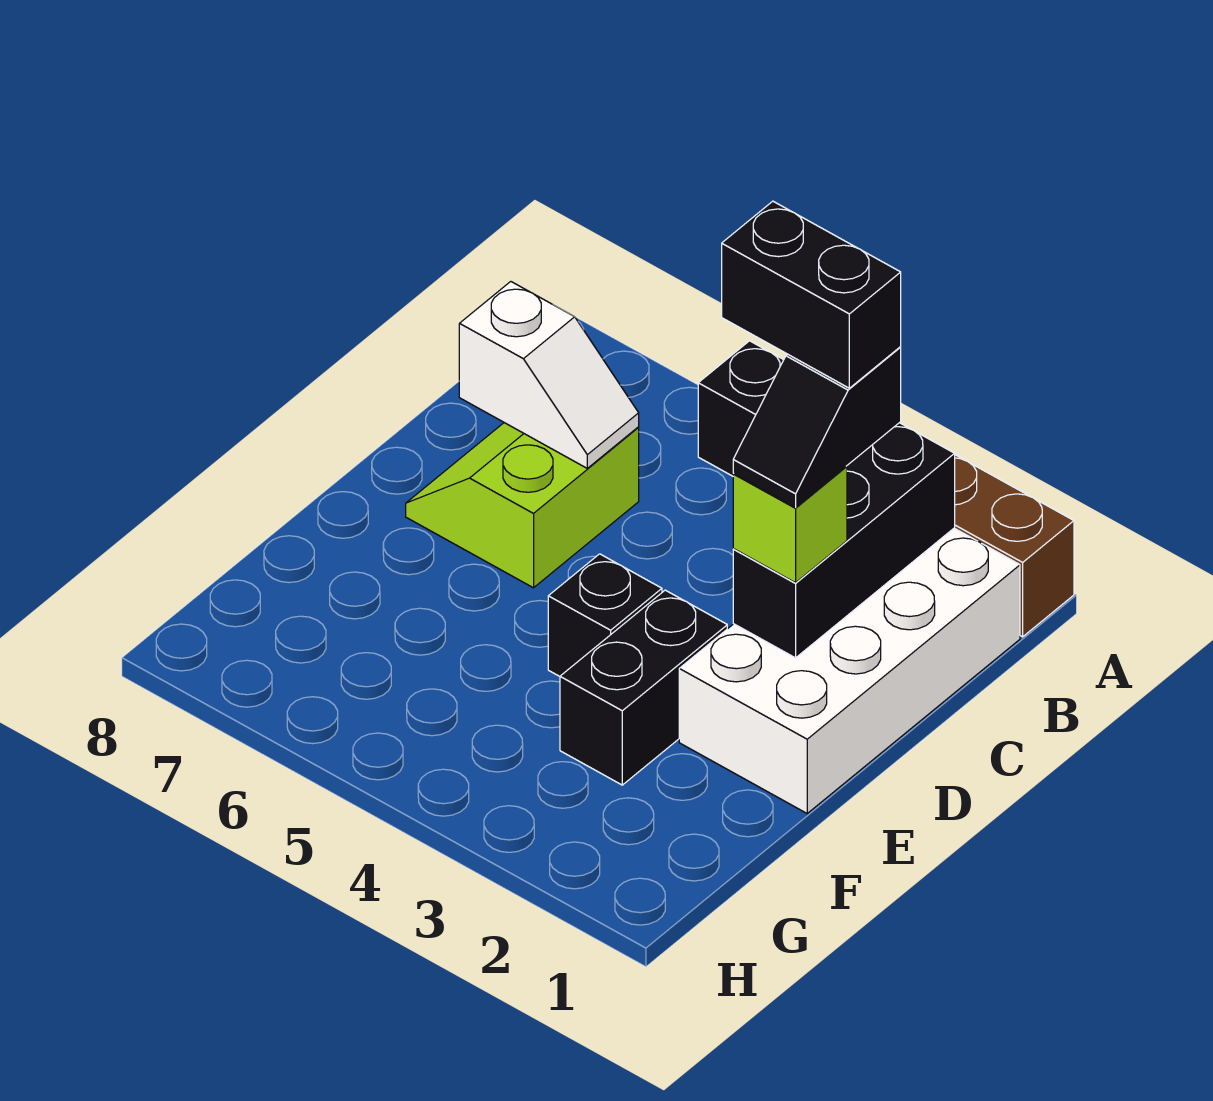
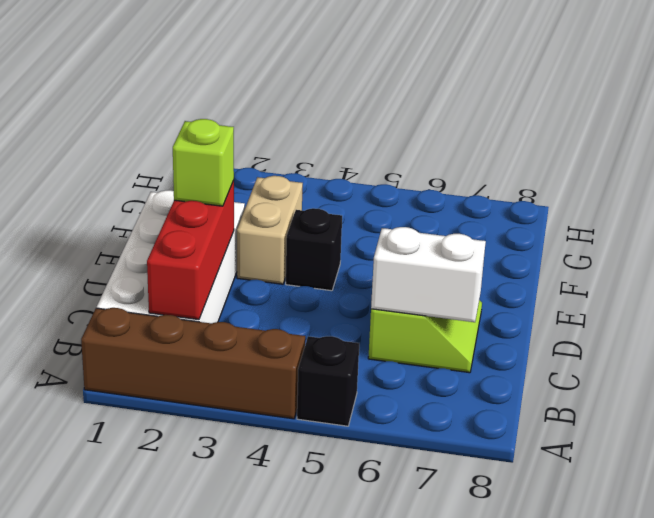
black 1x3 brick [733,423,955,658] -> red 1x3 brick [147,180,234,320]
black 1x2 slope [733,347,901,508] -> none
black 1x2 brick [722,201,901,388] -> none
white 1x2 slope [459,282,639,468] -> white 1x2 brick [371,227,486,322]
black 1x2 brick [560,590,727,785] -> tan 1x2 brick [237,176,303,284]

